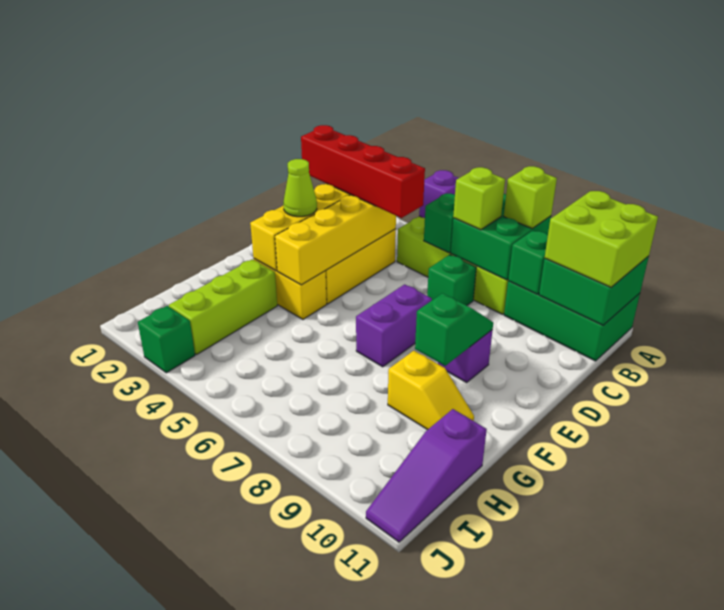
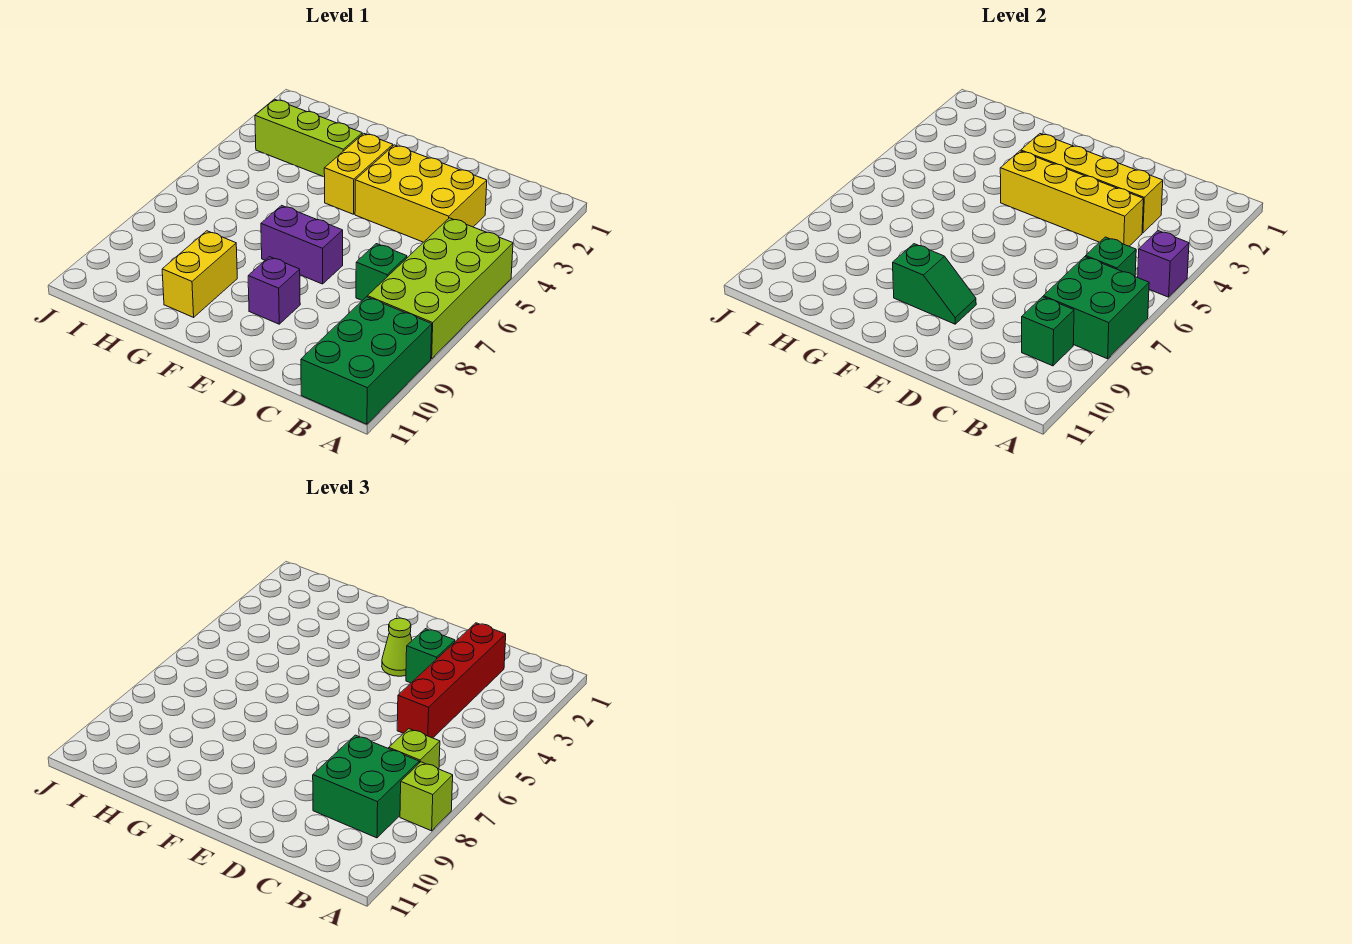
green 2x2 brick [539,256,649,325] -> green 2x2 brick moved to [313,735,419,838]
lime 2x2 brick [545,191,658,287] -> none
yellow 1x2 slope [388,351,474,430] -> yellow 1x2 brick [162,231,237,317]
purple 1x3 slope [366,409,487,542] -> none
green 1x1 brick [138,306,195,373] -> green 1x1 brick moved to [406,629,455,683]

